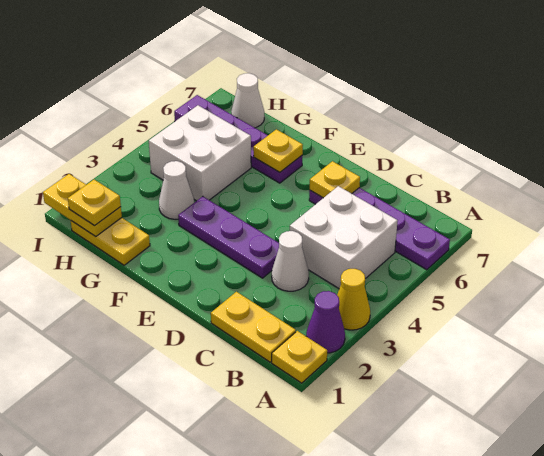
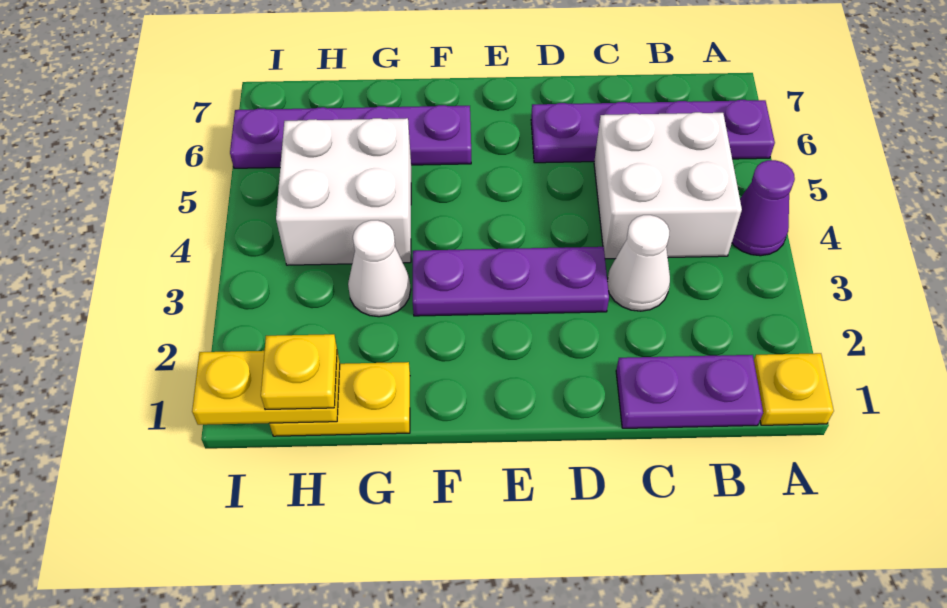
purple 1x1 cone [306,291,345,353] -> purple 1x1 cone moved to [732,160,795,256]
yellow 1x1 cone [337,269,370,330] -> none
yellow 1x2 plate [211,292,296,362] -> purple 1x2 plate [616,355,763,428]
yellow 1x1 plate [310,161,360,198] -> none
yellow 1x1 plate [253,129,303,172] -> none
white 1x1 cone [231,73,264,128] -> none

